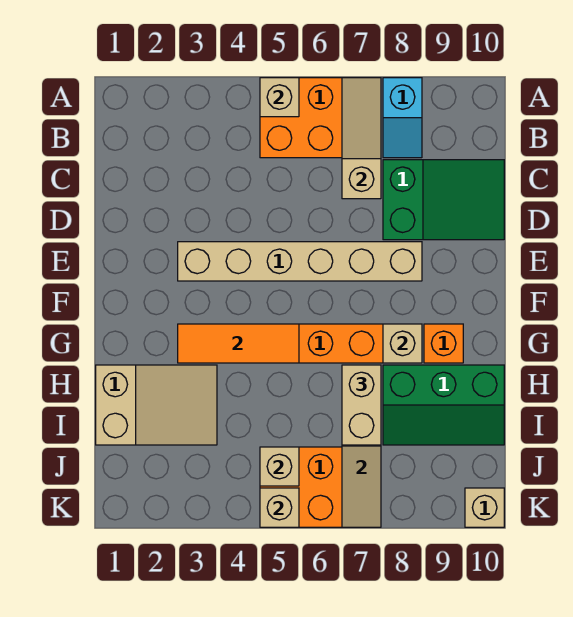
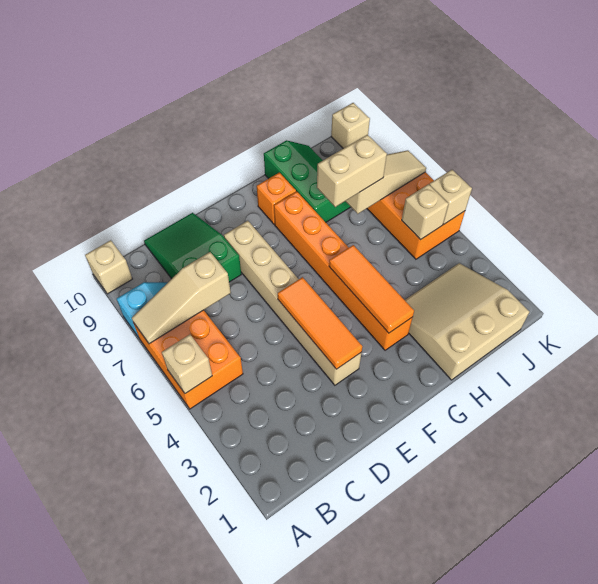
none -> orange 1x3 tile [278,277,362,369]
tan 1x1 brick [383,324,422,363] -> tan 1x1 brick moved to [85,240,132,294]
tan 2x3 slope [96,365,217,445] -> tan 3x3 slope [405,263,529,380]

